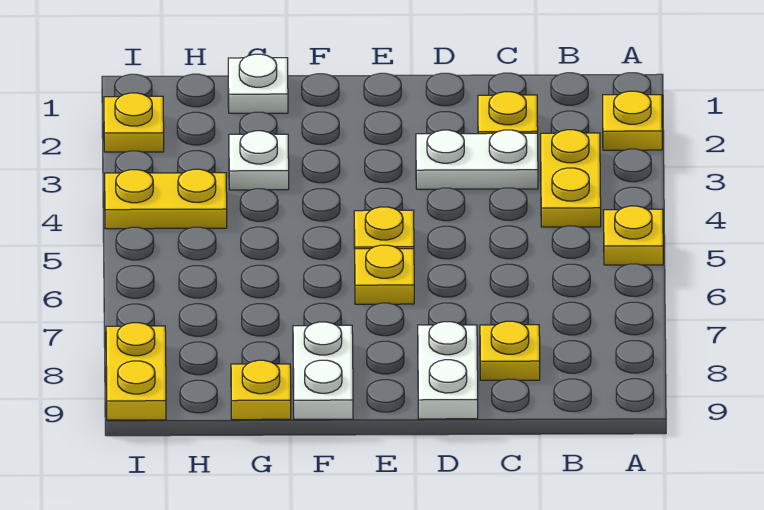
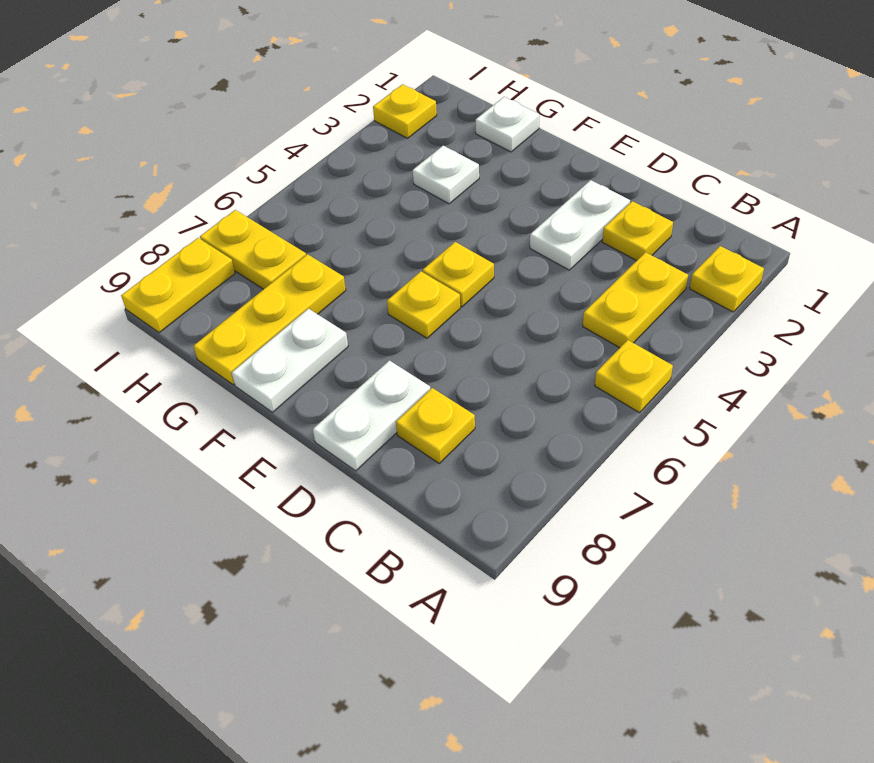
white 1x2 plate [416,130,538,189] -> white 1x2 plate turned to [530,180,630,270]
yellow 1x1 plate [231,360,291,420] -> yellow 1x3 plate [194,254,346,385]
yellow 1x2 plate [105,169,227,229] -> yellow 1x2 plate moved to [200,210,306,289]

